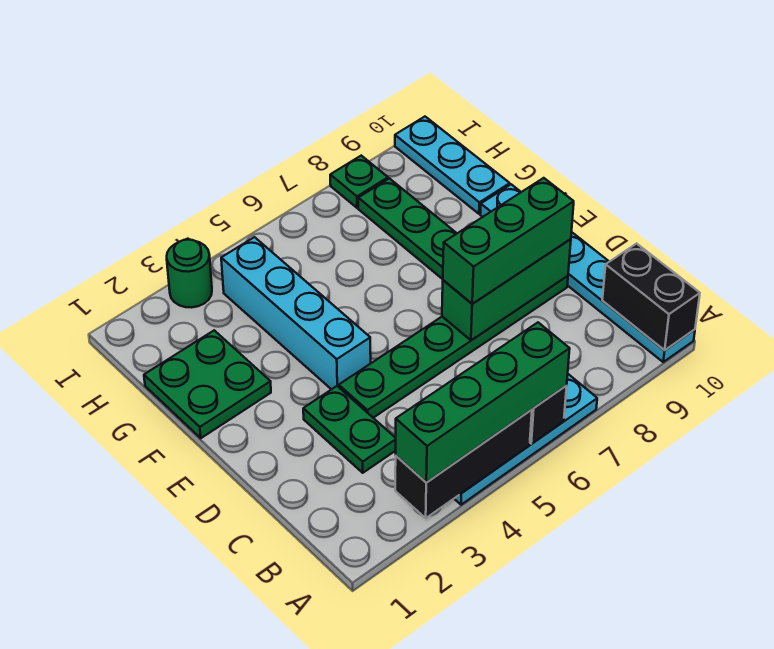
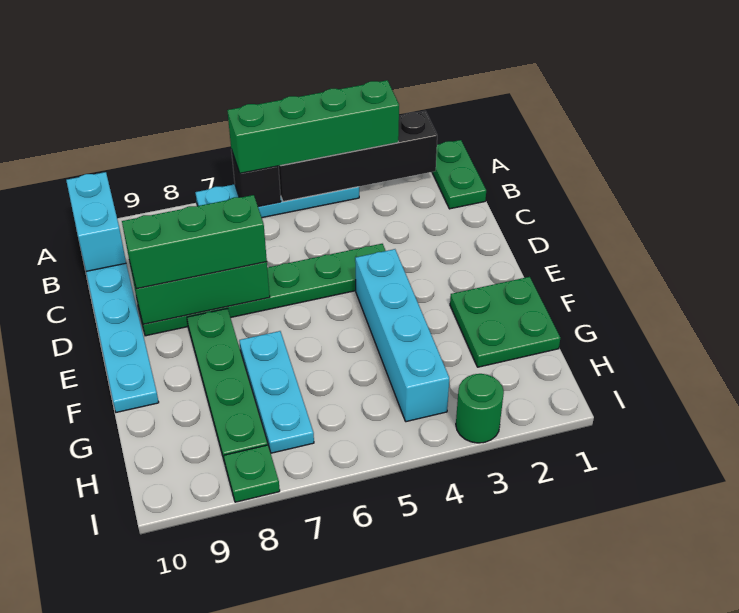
black 1x3 brick [395,410,532,518] -> black 1x4 brick [279,111,437,202]
black 1x2 brick [602,244,700,350] -> cyan 1x2 brick [66,172,126,271]
green 1x2 plate [303,386,396,473] -> green 1x2 plate moved to [432,140,486,209]
cyan 1x3 plate [395,117,510,214] -> cyan 1x3 plate moved to [239,331,314,453]

